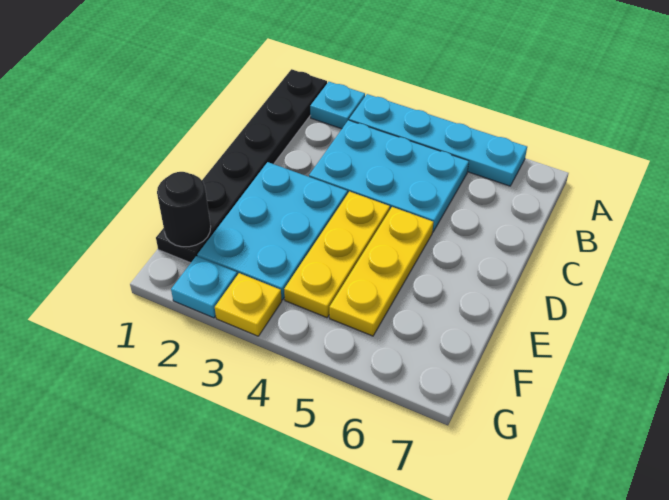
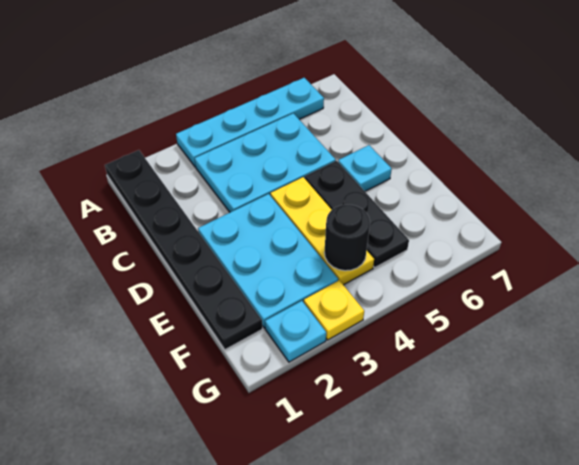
cyan 1x1 plate [310,82,365,129] -> cyan 1x1 plate moved to [338,145,392,191]
yellow 1x3 plate [329,207,433,336] -> black 1x3 plate [305,161,409,267]
black 1x1 round brick [157,172,211,247] -> black 1x1 round brick moved to [324,205,370,271]

